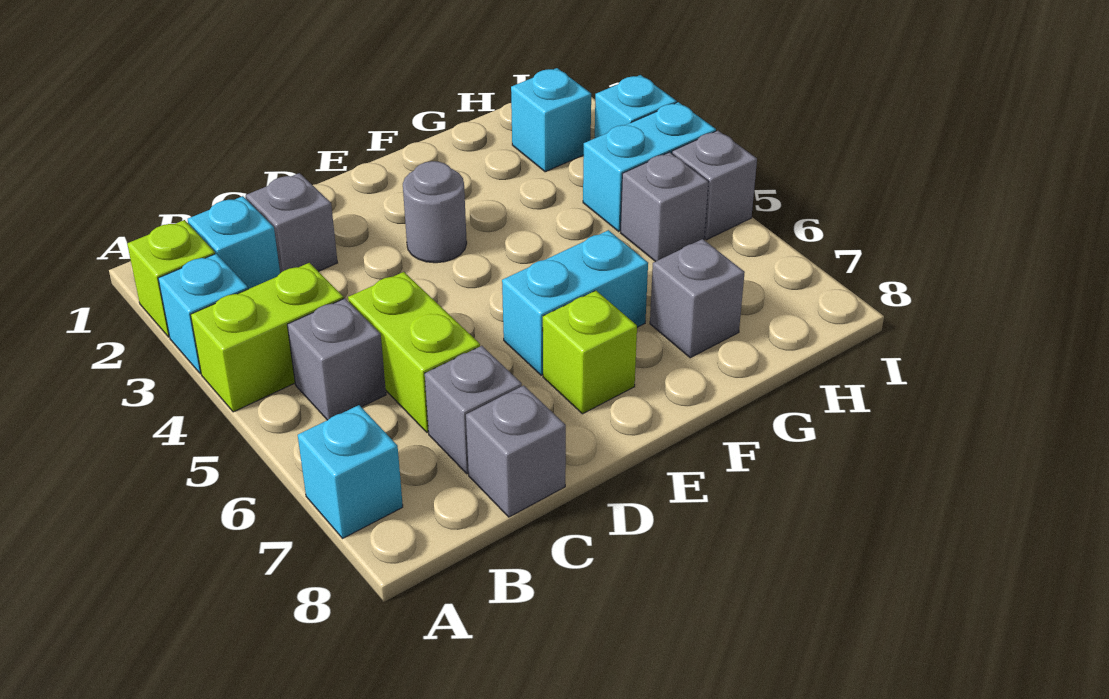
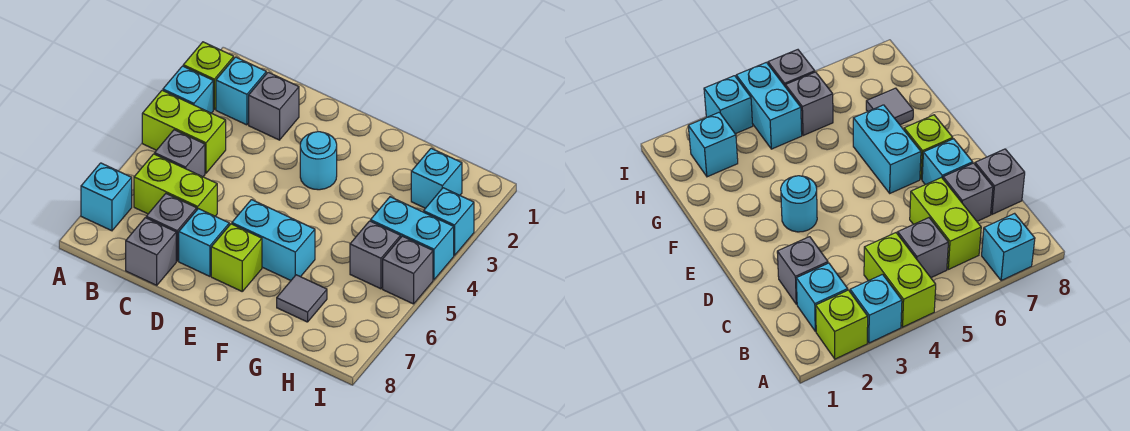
lime 1x2 brick [348,272,480,433] -> lime 1x2 brick turned to [134,154,217,216]
none -> cyan 1x1 brick [179,209,229,276]
grey 1x1 round brick [403,161,467,263] -> cyan 1x1 round brick [300,132,337,190]
grey 1x1 brick [650,239,745,358] -> grey 1x1 tile [277,275,327,322]

